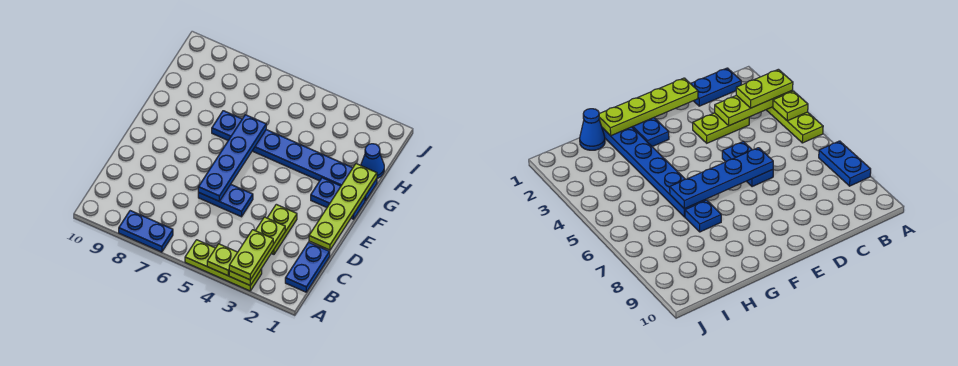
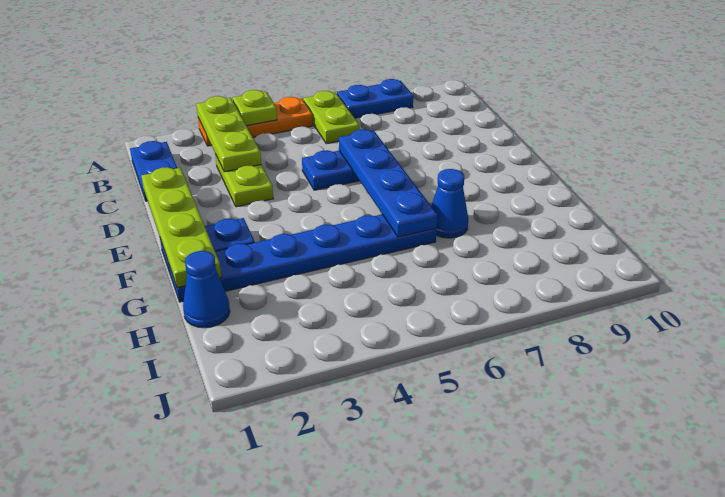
lime 1x3 plate [185,240,262,291] -> orange 1x3 plate [198,97,313,146]
lime 1x2 plate [229,230,273,280] -> lime 1x2 plate moved to [303,91,359,144]
blue 1x1 plate [212,111,242,140] -> blue 1x1 cone [432,169,468,238]

